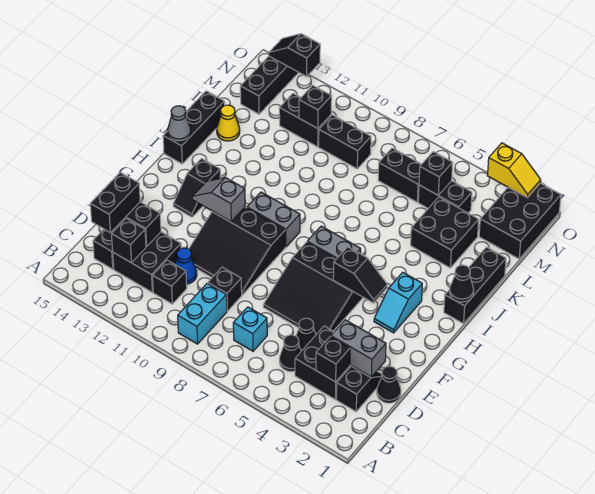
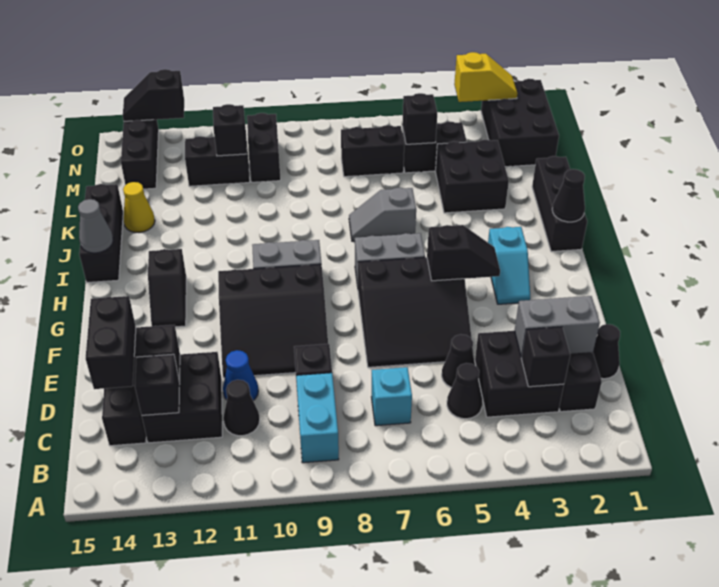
black 1x1 brick [153,260,187,304] -> black 1x1 cone [223,380,260,436]
grey 1x2 slope [192,178,245,222] -> grey 1x2 slope moved to [349,188,416,241]
black 1x2 brick [319,115,371,169] -> black 1x2 brick turned to [247,113,281,182]

